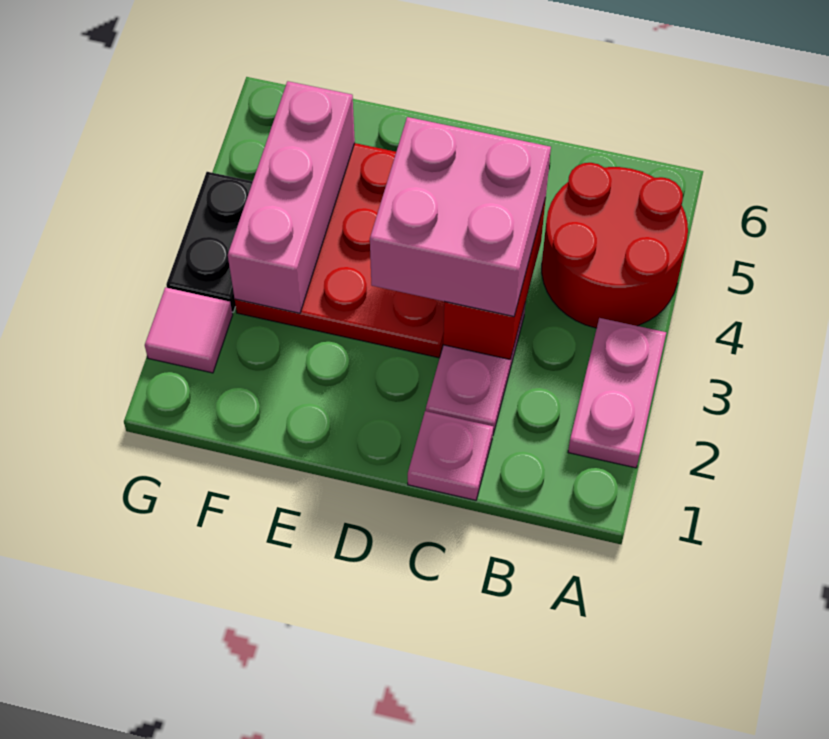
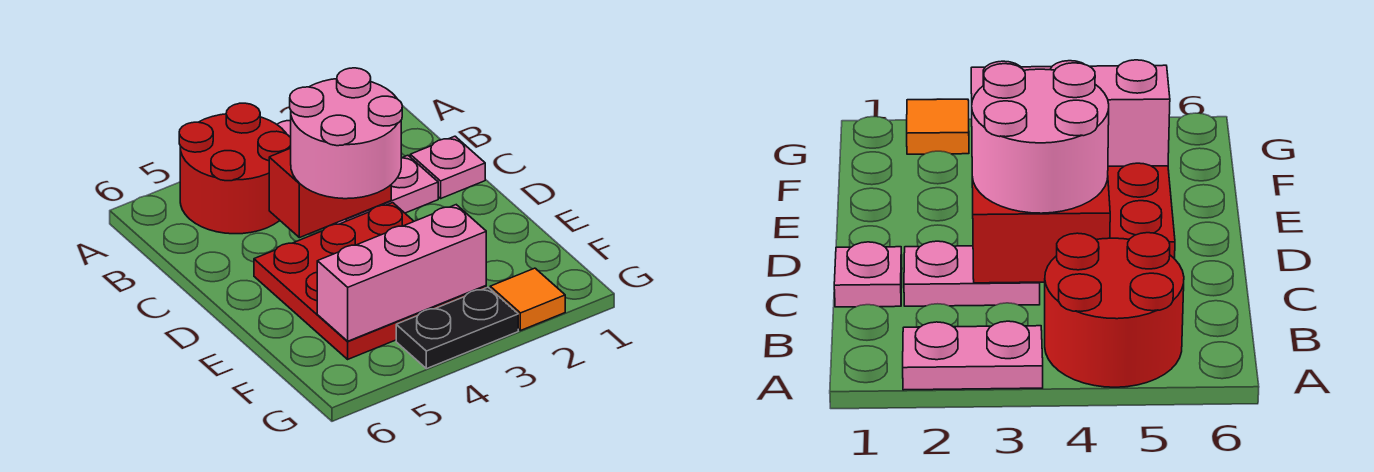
pink 2x2 brick [370,117,551,316] -> pink 2x2 round brick [290,68,402,199]
pink 1x1 tile [145,287,233,373] -> orange 1x1 tile [490,268,565,331]

